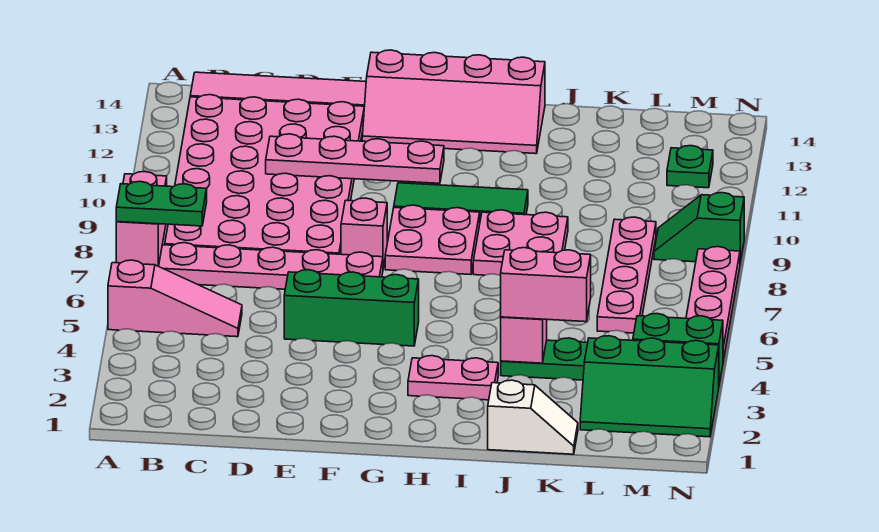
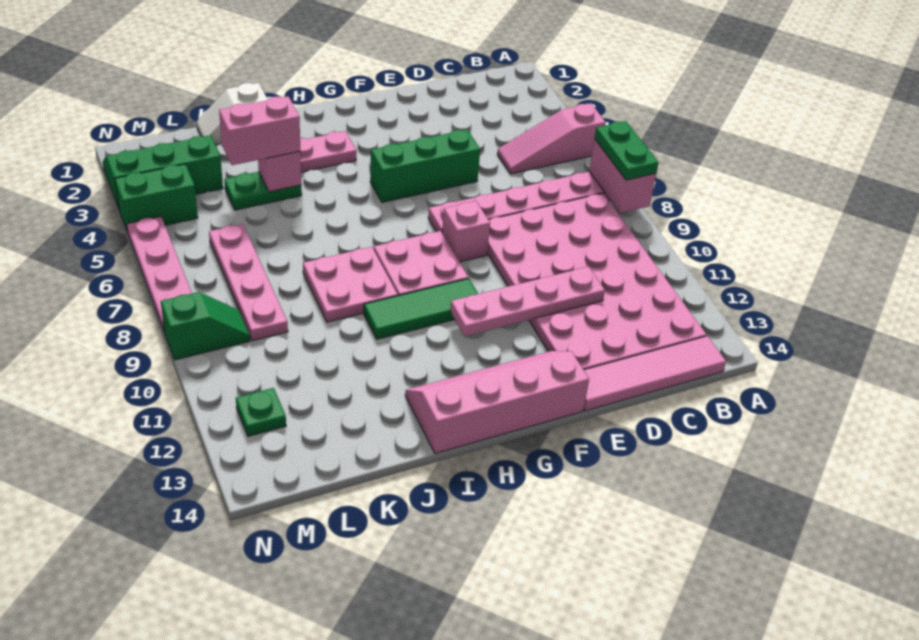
green 1x2 plate [116,181,207,226] -> green 1x2 plate turned to [595,121,659,180]

